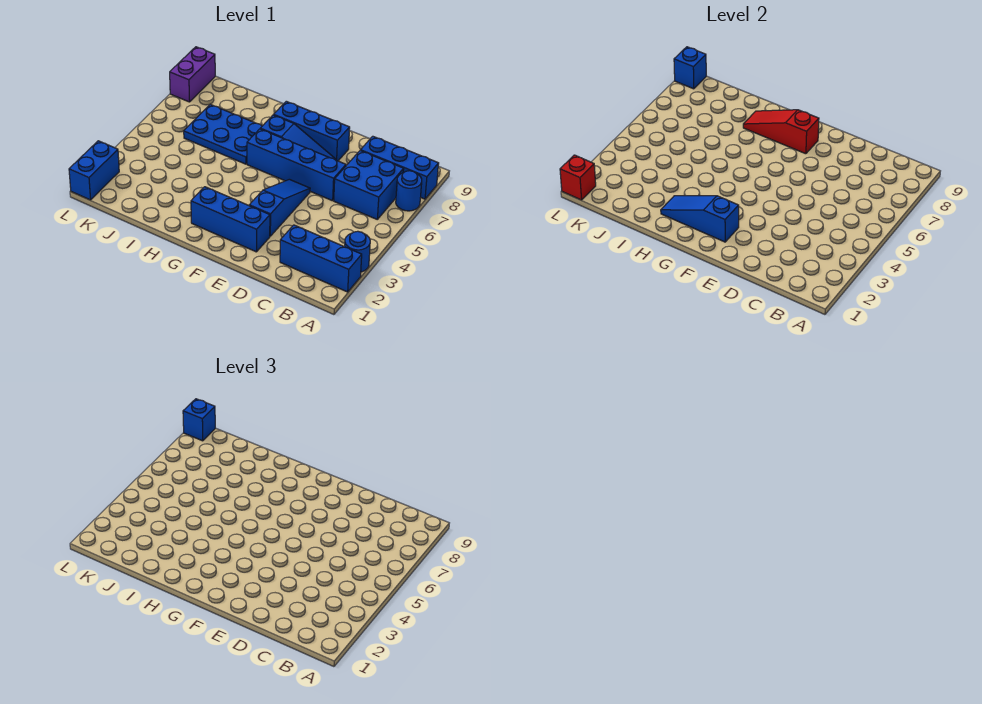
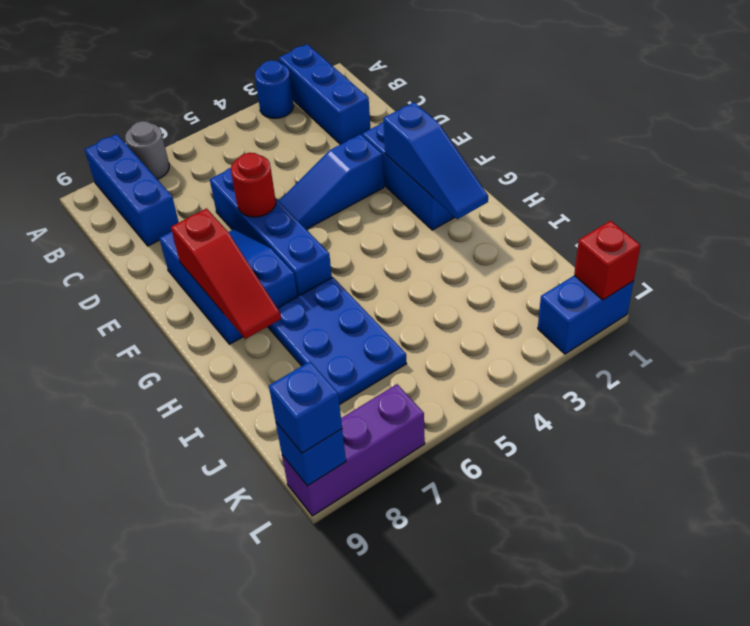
blue 1x1 round brick [396,171,422,211] -> grey 1x1 round brick [125,121,169,179]
blue 2x2 brick [334,150,404,219] -> none
none -> red 1x1 round brick [231,153,276,217]
purple 1x2 brick [170,47,215,102] -> purple 1x3 brick [282,384,425,516]

